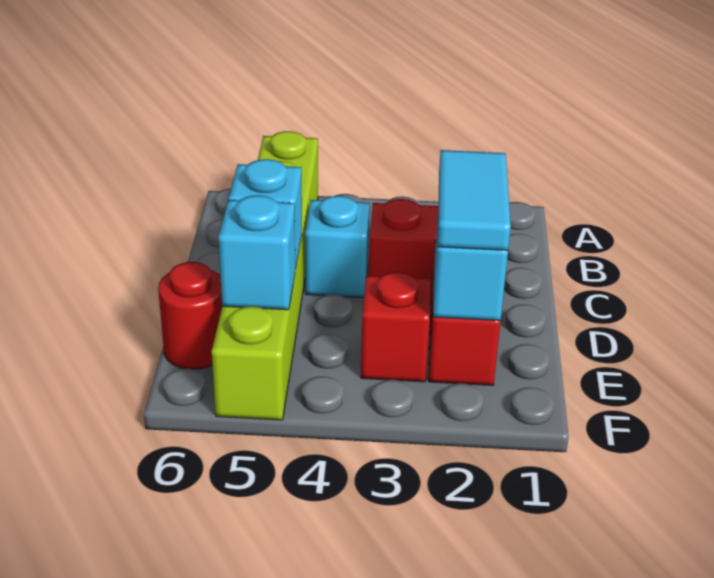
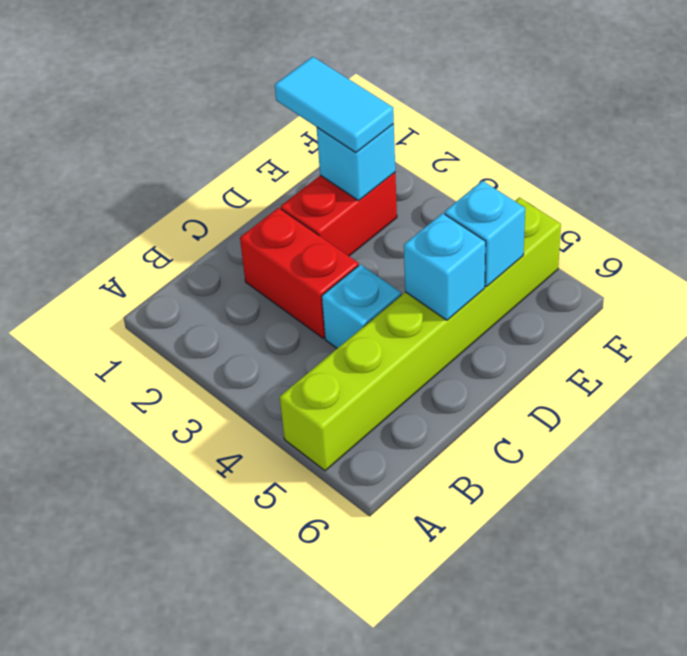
cyan 1x2 tile [438,150,511,250] -> cyan 1x2 tile turned to [275,57,394,153]
red 1x1 brick [361,272,431,382] -> none
red 1x1 round brick [158,262,222,369] -> none

